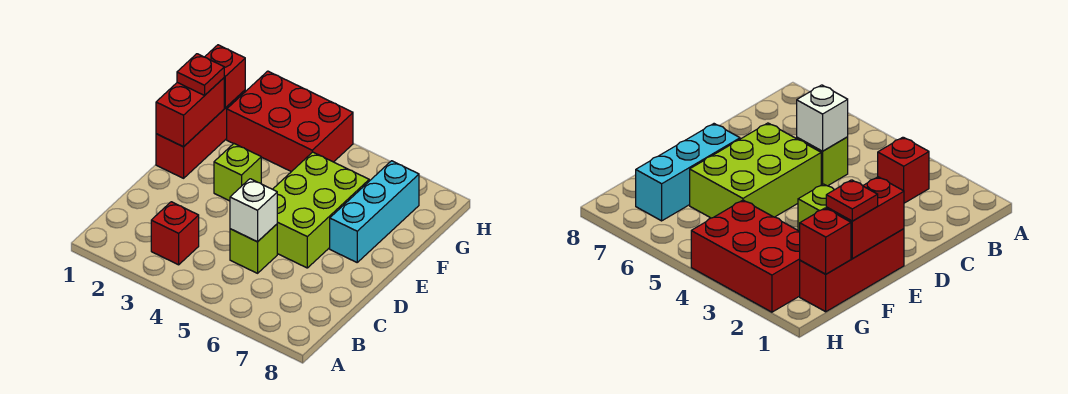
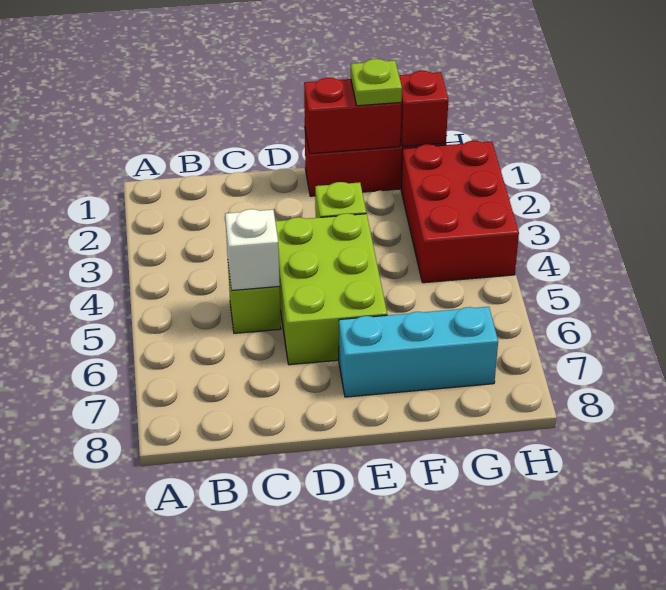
red 1x1 brick [151,202,199,265] -> none
lime 2x3 brick [273,152,369,268] -> lime 2x3 brick turned to [275,213,387,365]
red 1x1 plate [177,54,224,95] -> lime 1x1 plate [351,59,402,106]

